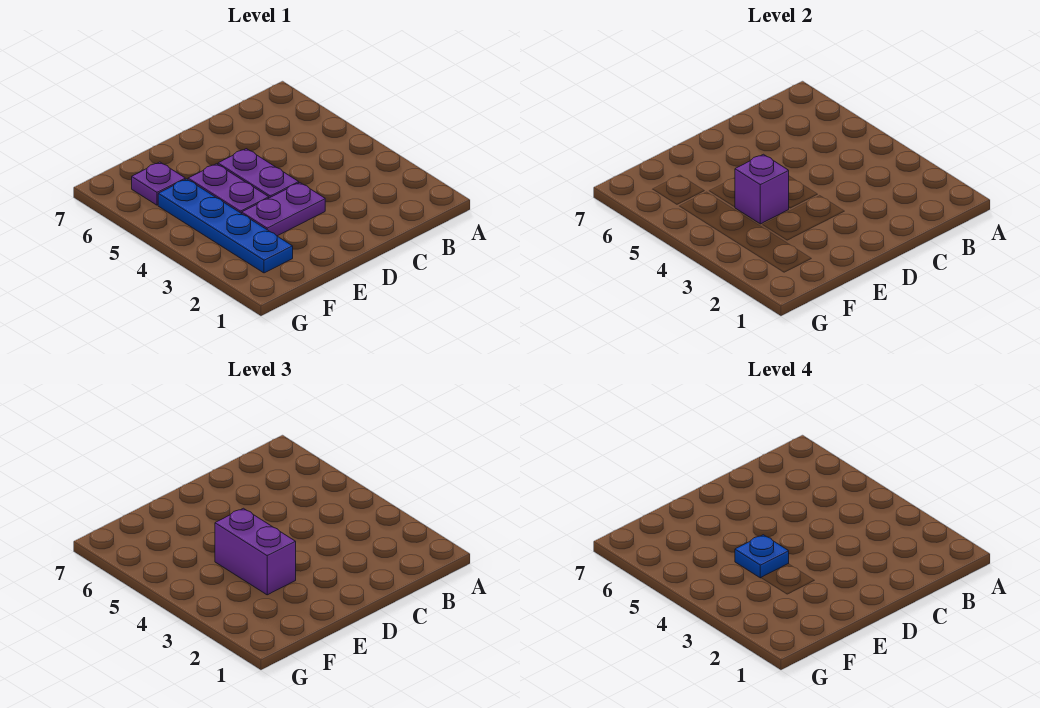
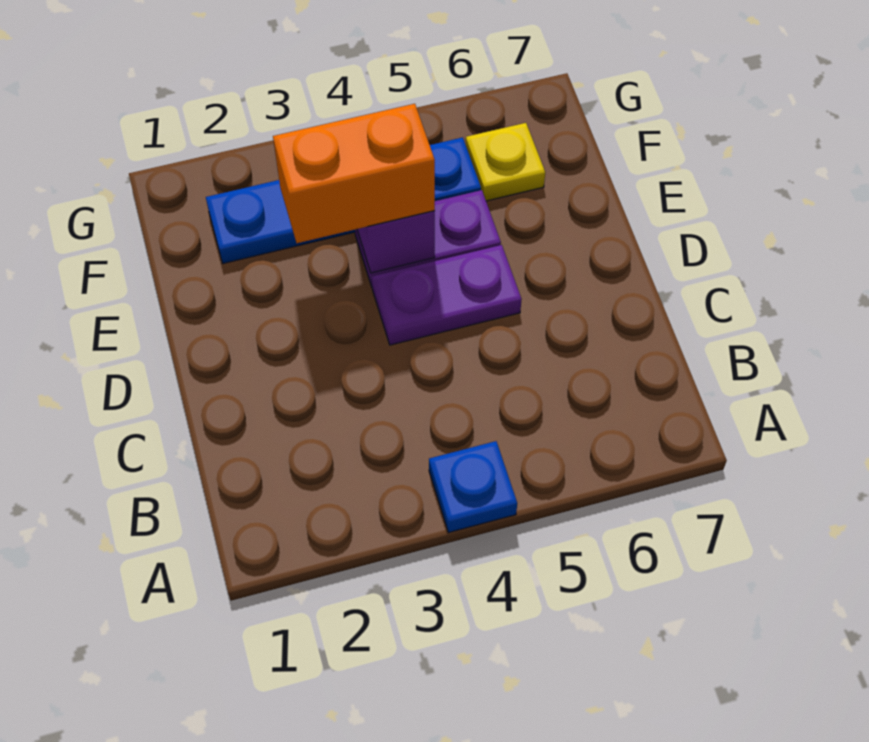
purple 1x2 plate [242,183,325,236] -> none
purple 1x2 brick [215,508,296,595] -> orange 1x2 brick [273,104,435,243]
blue 1x1 plate [735,535,789,578] -> blue 1x1 plate moved to [429,441,517,533]
purple 1x1 plate [132,162,185,205] -> yellow 1x1 plate [466,123,545,201]

